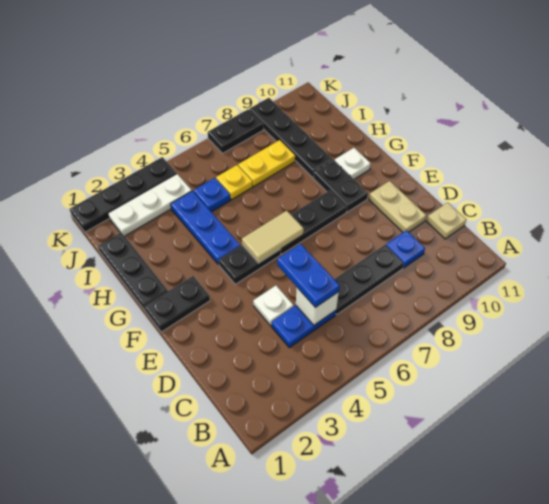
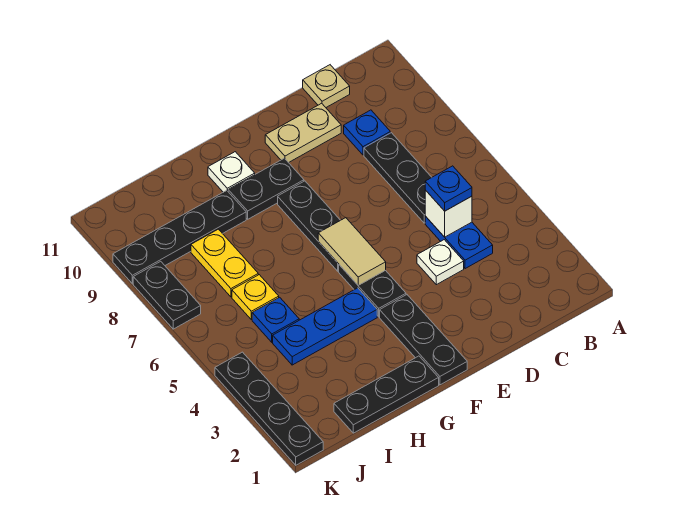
blue 1x2 plate [277,244,340,308] -> blue 1x1 plate [425,166,472,211]
black 1x2 plate [144,276,210,332] -> black 1x3 plate [380,295,467,385]
white 1x3 plate [108,174,192,236] -> none

